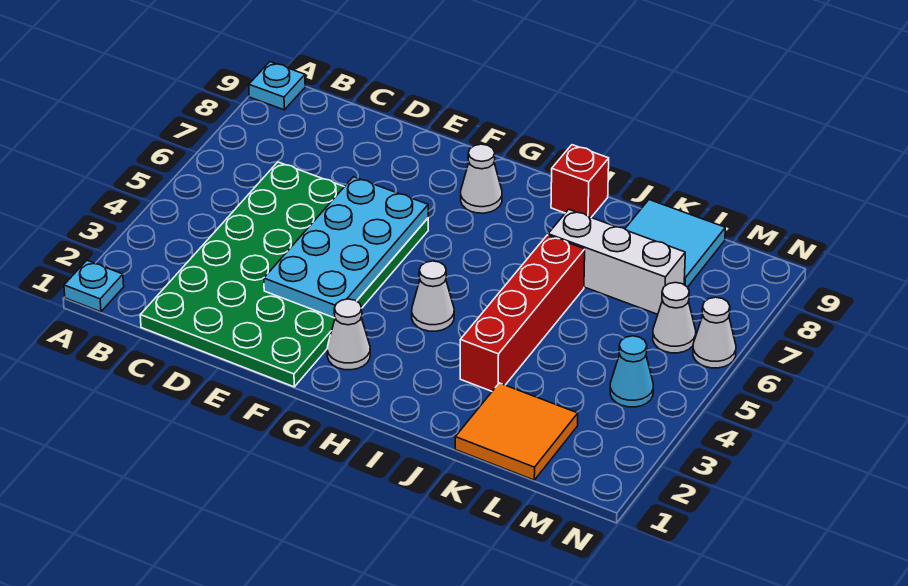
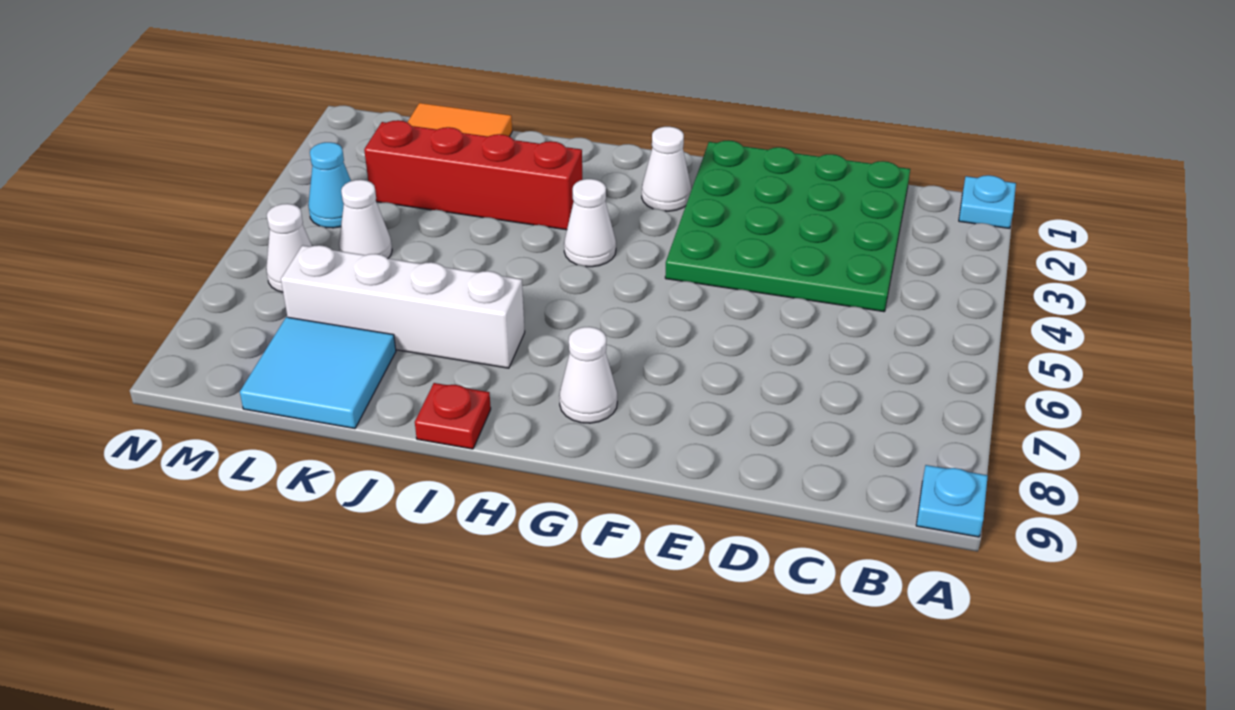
green 4x6 plate [140,162,428,387] -> green 4x4 plate [665,140,910,312]
cyan 2x4 plate [264,177,428,318] -> none
red 1x1 brick [551,145,609,217] -> red 1x1 plate [415,383,491,449]
red 1x4 brick [460,235,585,391] -> red 1x4 brick turned to [364,120,582,230]
white 1x3 brick [548,209,685,314] -> white 1x4 brick [281,245,525,368]
white 1x1 cone [693,297,736,368] -> white 1x1 cone moved to [339,180,392,259]

